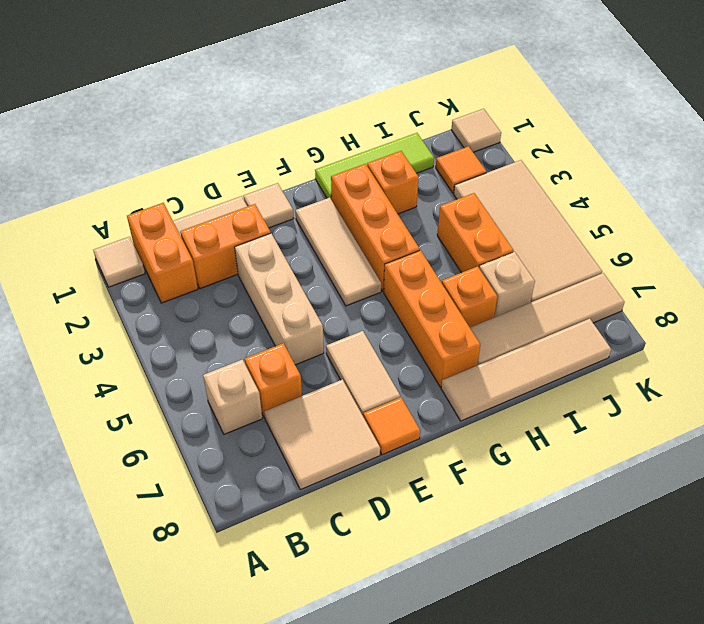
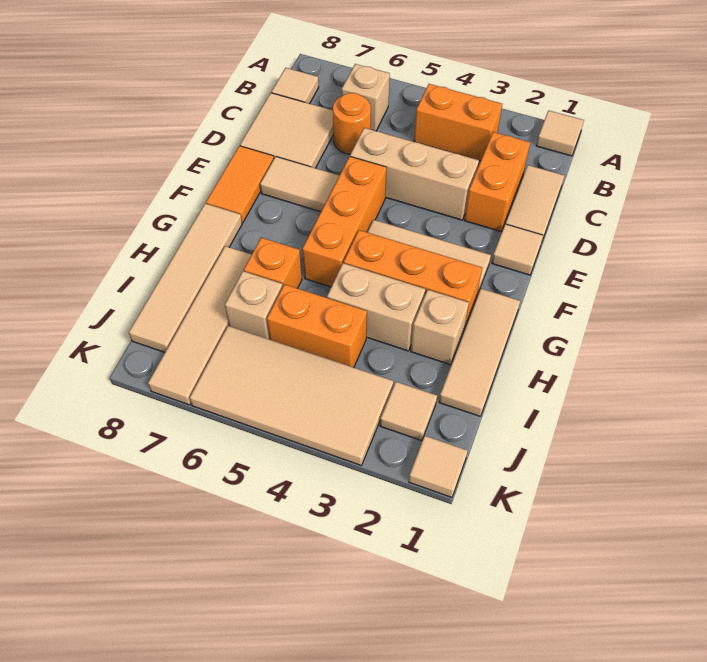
orange 1x2 brick [127,203,198,303] -> orange 1x2 brick moved to [414,84,502,161]
none -> tan 1x1 tile [271,68,319,104]
orange 1x1 brick [245,343,302,418] -> orange 1x1 round brick [333,93,371,154]
orange 1x1 tile [363,397,420,455] -> orange 1x2 tile [206,146,274,223]
lime 1x3 tile [315,133,434,200] -> tan 1x3 tile [439,289,520,416]
orange 1x3 brick [384,250,480,387] -> orange 1x3 brick turned to [302,156,387,287]
orange 1x1 brick [367,151,419,214] -> tan 1x1 brick [411,290,469,365]
none -> tan 1x2 brick [327,263,425,351]
orange 1x1 tile [436,146,486,193] -> tan 1x1 tile [380,382,437,441]

